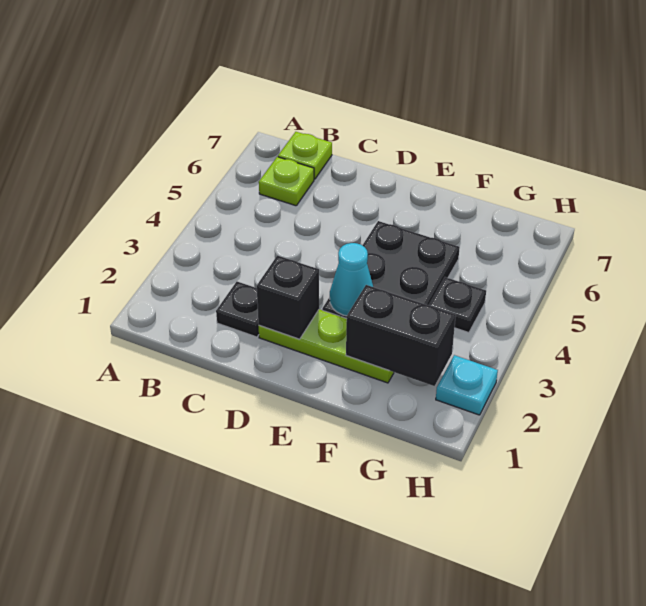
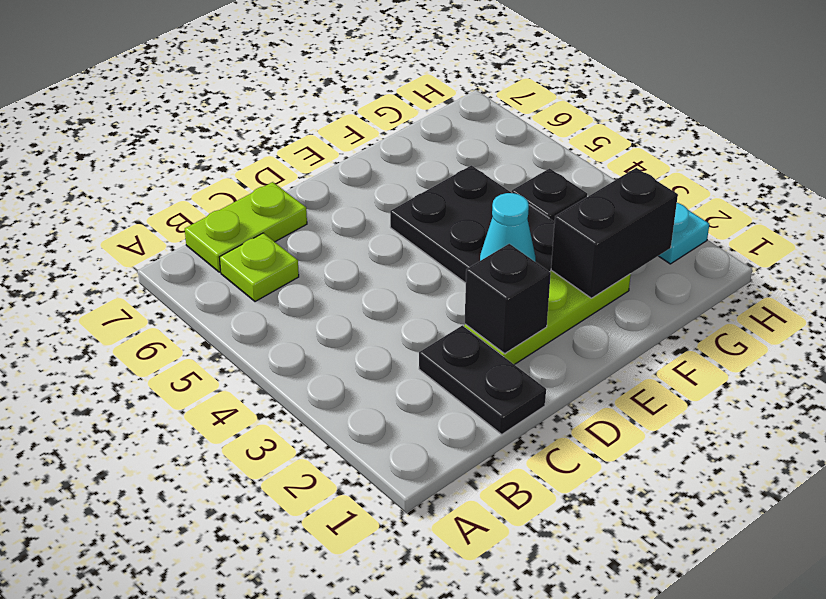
lime 1x1 plate [278,132,332,179] -> lime 1x2 plate [185,182,307,272]
black 1x1 plate [216,282,259,337] -> black 1x2 plate [419,325,546,434]

